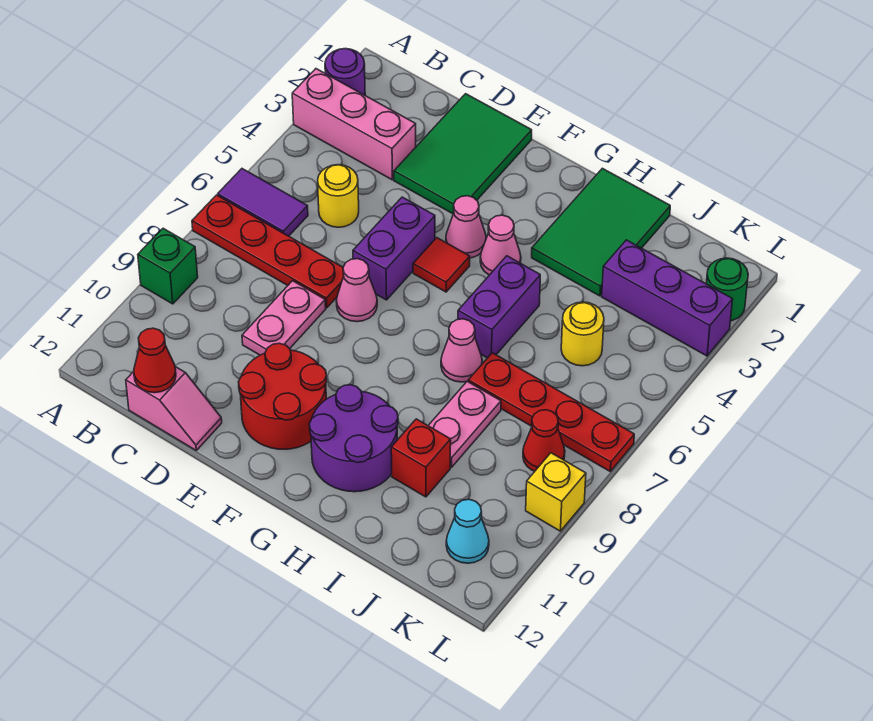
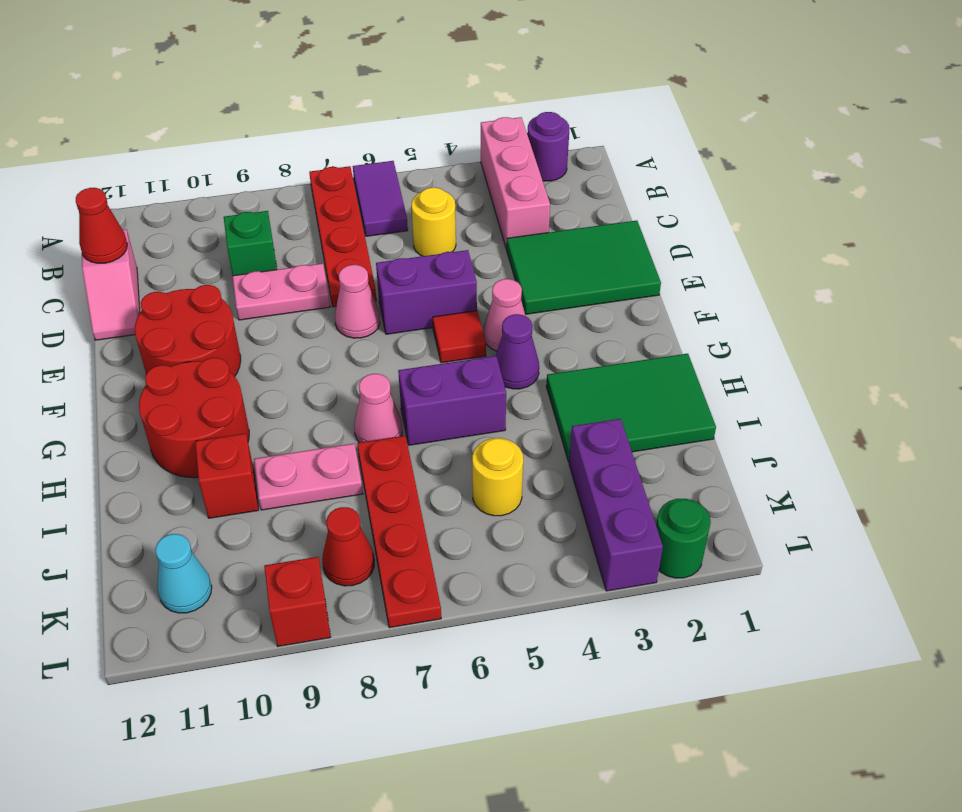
green 1x1 brick [138,228,198,304] -> green 1x1 brick moved to [224,211,277,276]
pink 1x1 cone [480,215,521,275] -> purple 1x1 cone [496,314,539,389]
purple 2x2 round brick [309,385,398,492] -> red 2x2 round brick [139,358,249,478]
yellow 1x1 brick [526,453,586,531] -> red 1x1 brick [264,557,331,646]

